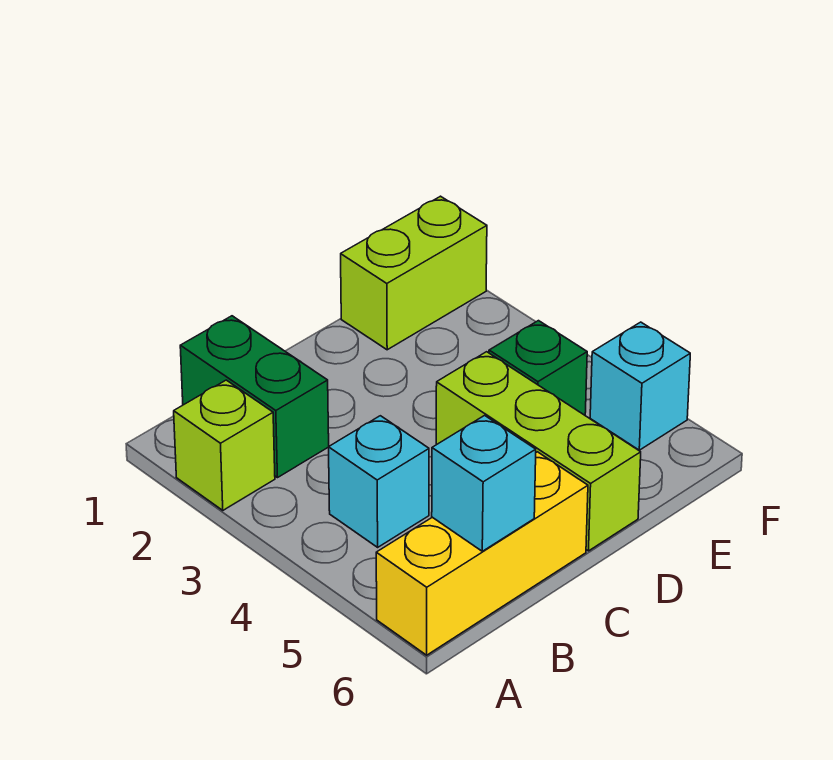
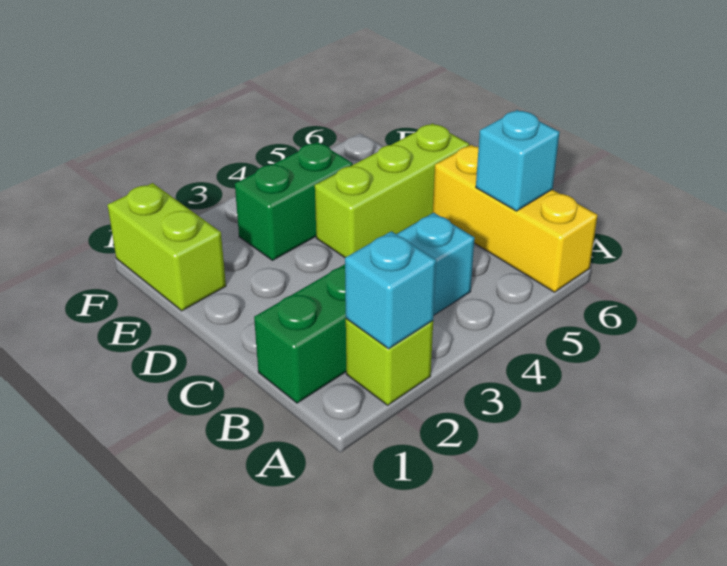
green 1x1 brick [489,321,587,415] -> green 1x2 brick [235,142,353,260]
cyan 1x1 brick [590,322,690,450] -> cyan 1x1 brick moved to [345,231,436,349]

